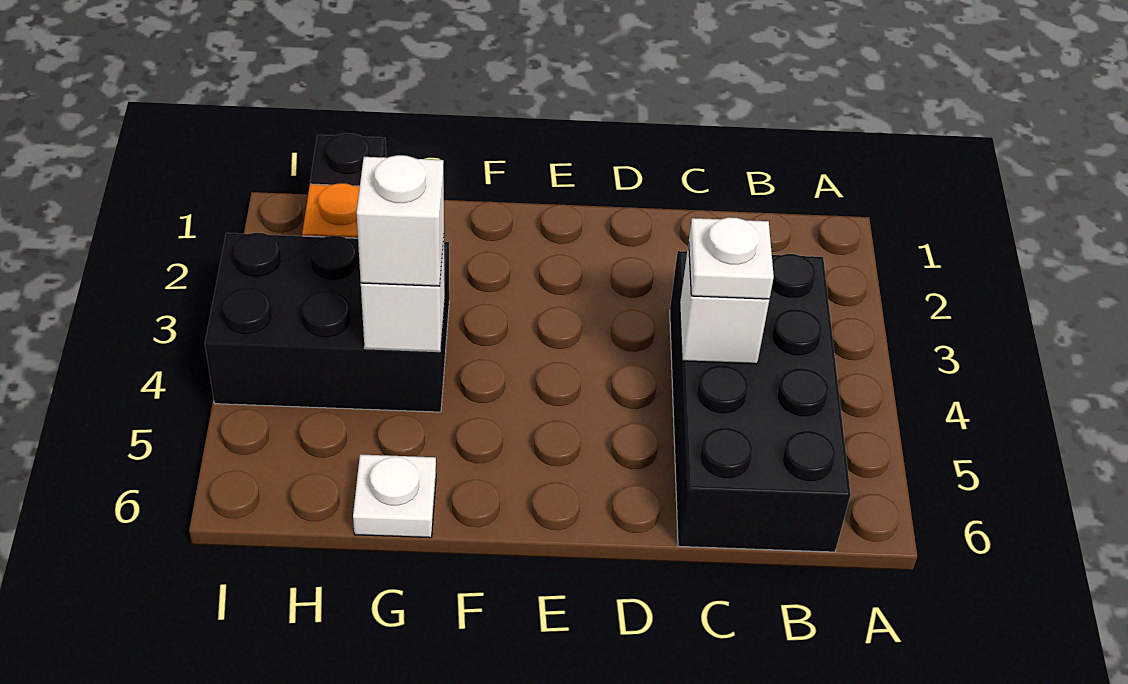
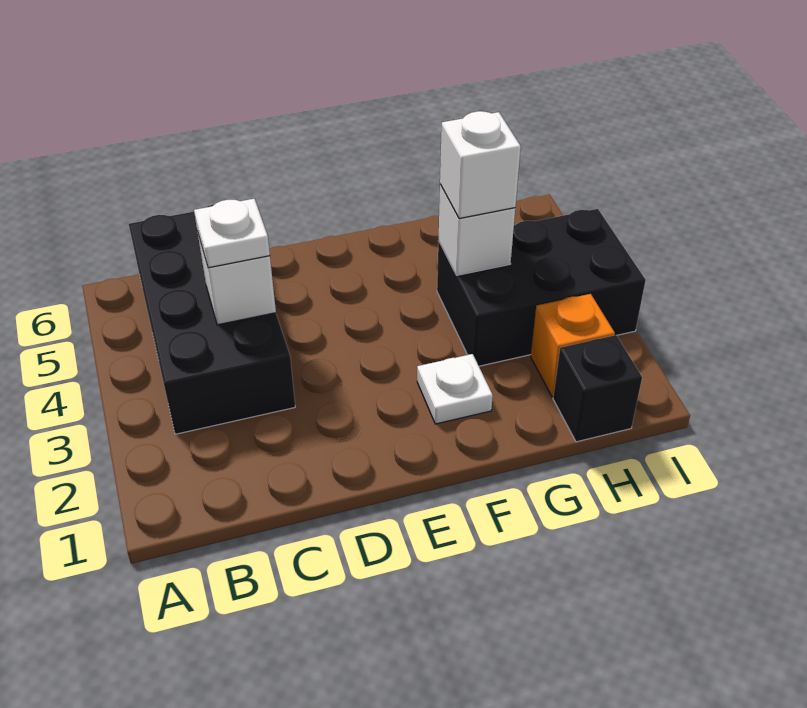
white 1x1 plate [353,454,436,538] -> white 1x1 plate moved to [417,354,493,424]

